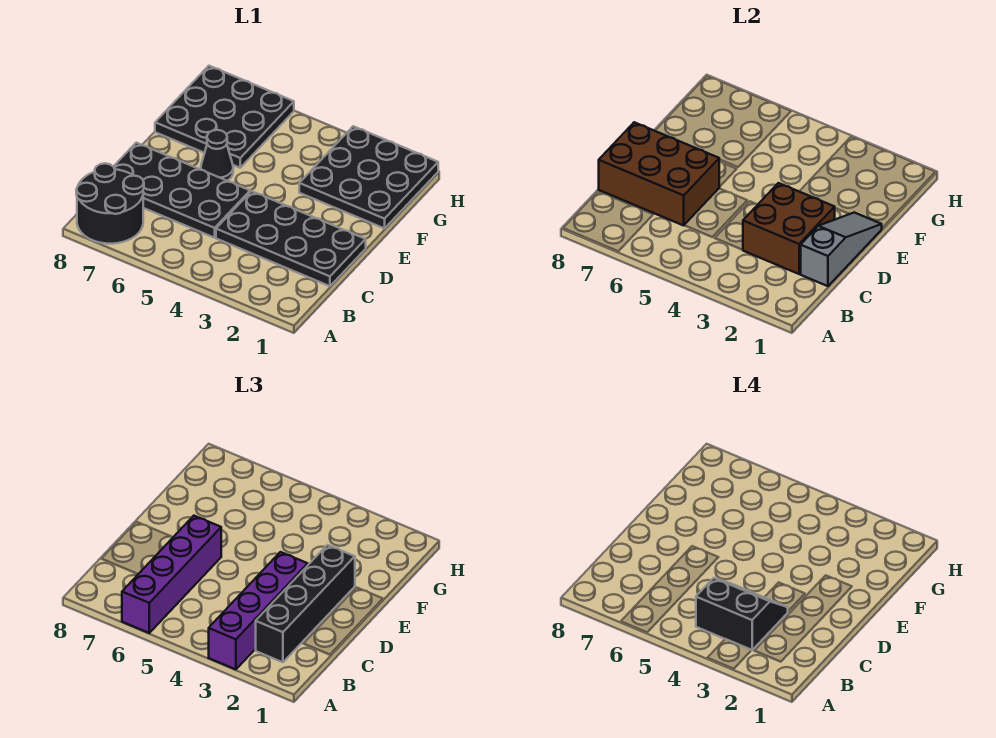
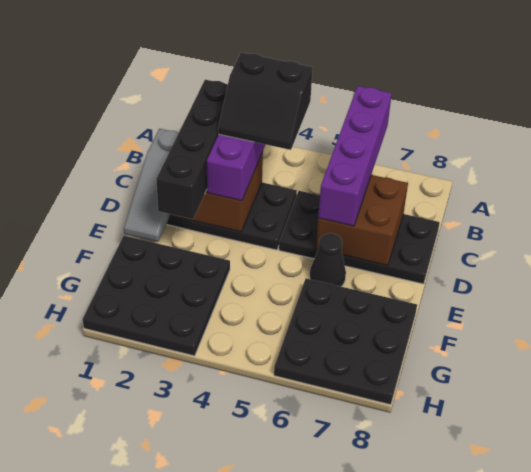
black 2x2 round brick [76,163,144,244] -> none
brown 2x3 brick [599,122,720,225] -> brown 2x2 brick [316,175,408,266]

